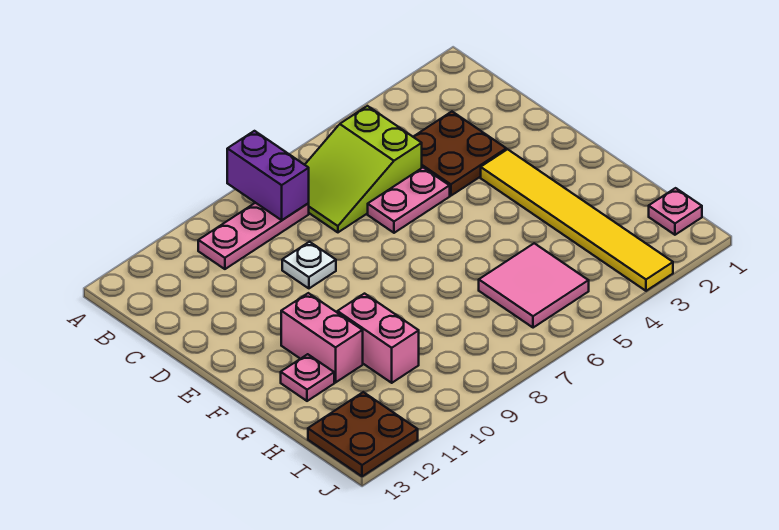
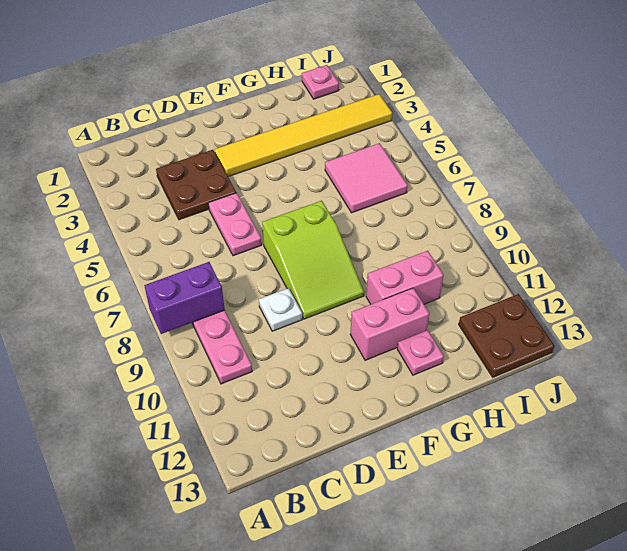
lime 2x3 slope [305,106,422,232] -> lime 2x3 slope moved to [262,201,364,319]

